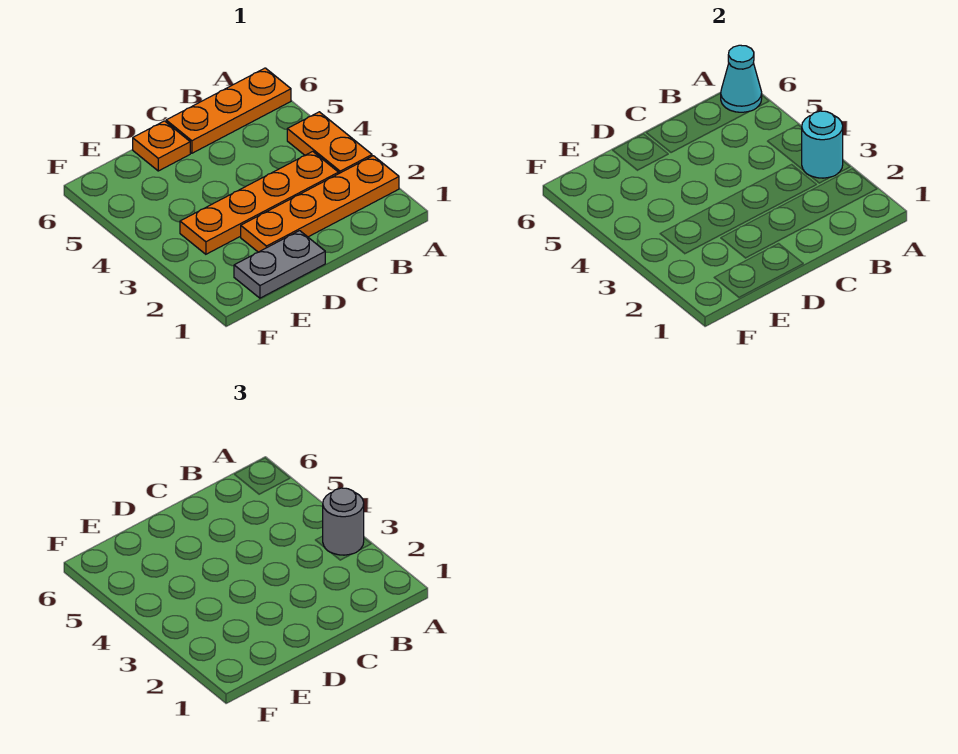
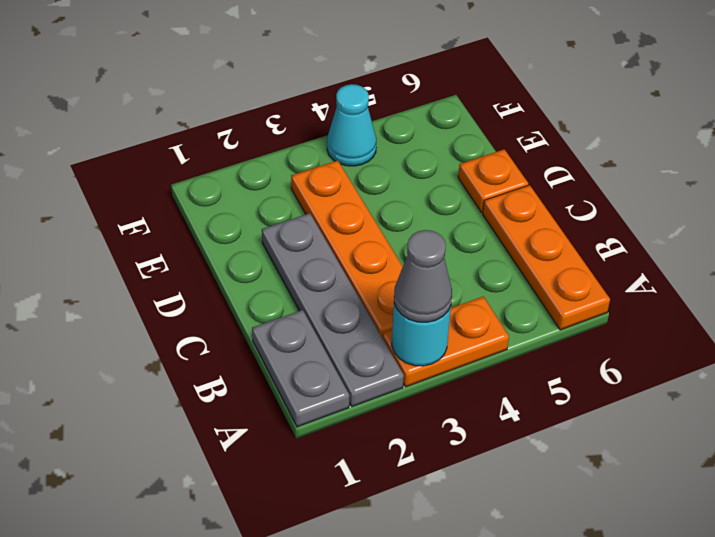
orange 1x4 plate [241,156,399,252] -> grey 1x4 plate [262,213,404,407]
grey 1x1 round brick [323,488,364,555] -> grey 1x1 cone [394,230,452,322]
cyan 1x1 cone [721,45,762,112] -> cyan 1x1 cone moved to [327,84,376,166]
grey 1x2 plate [234,231,325,298] -> grey 1x2 plate moved to [252,310,349,427]

